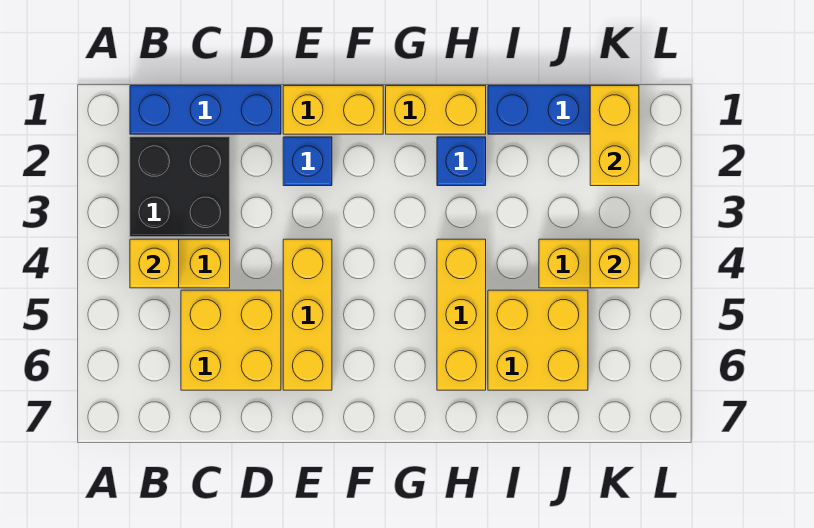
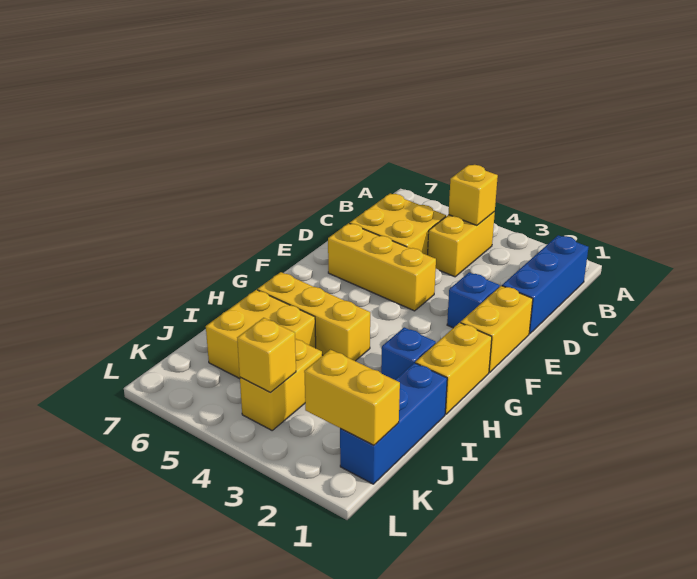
black 2x2 brick [130,137,230,237] -> none

